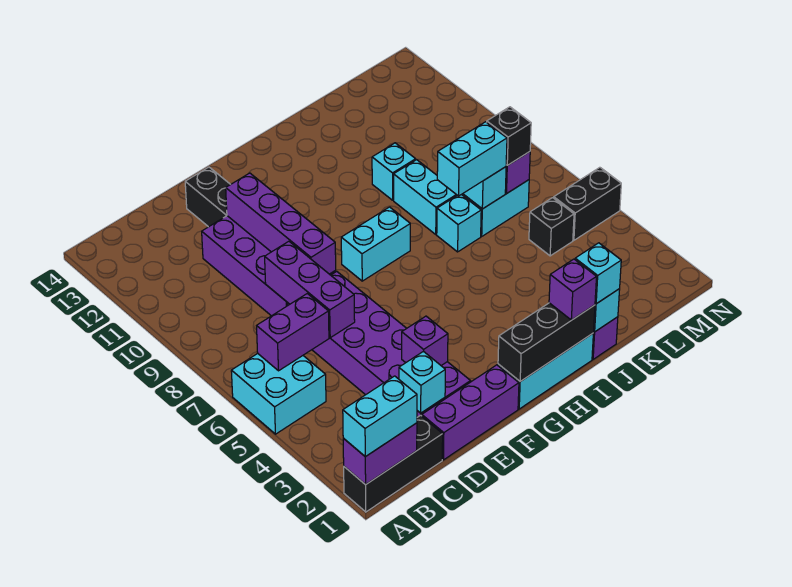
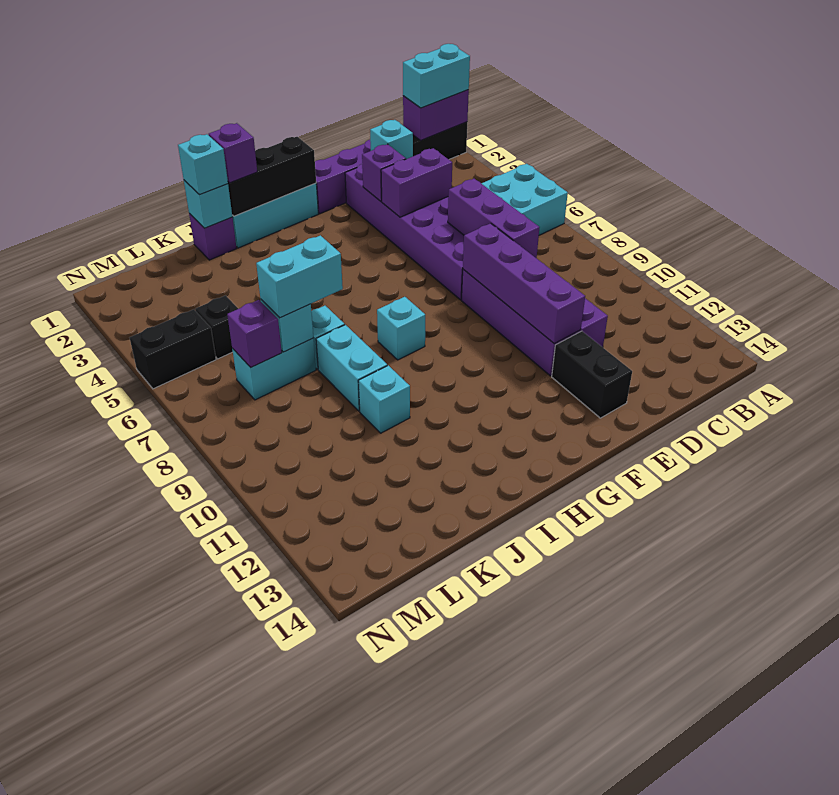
purple 1x2 brick [257,294,329,371] -> purple 1x2 brick moved to [381,148,452,217]
cyan 1x2 brick [341,207,410,281] -> cyan 1x1 brick [377,297,425,360]
black 1x1 brick [487,107,531,165] -> none

